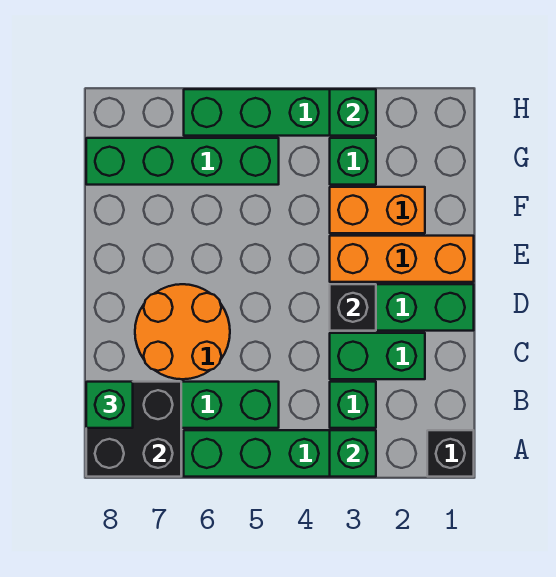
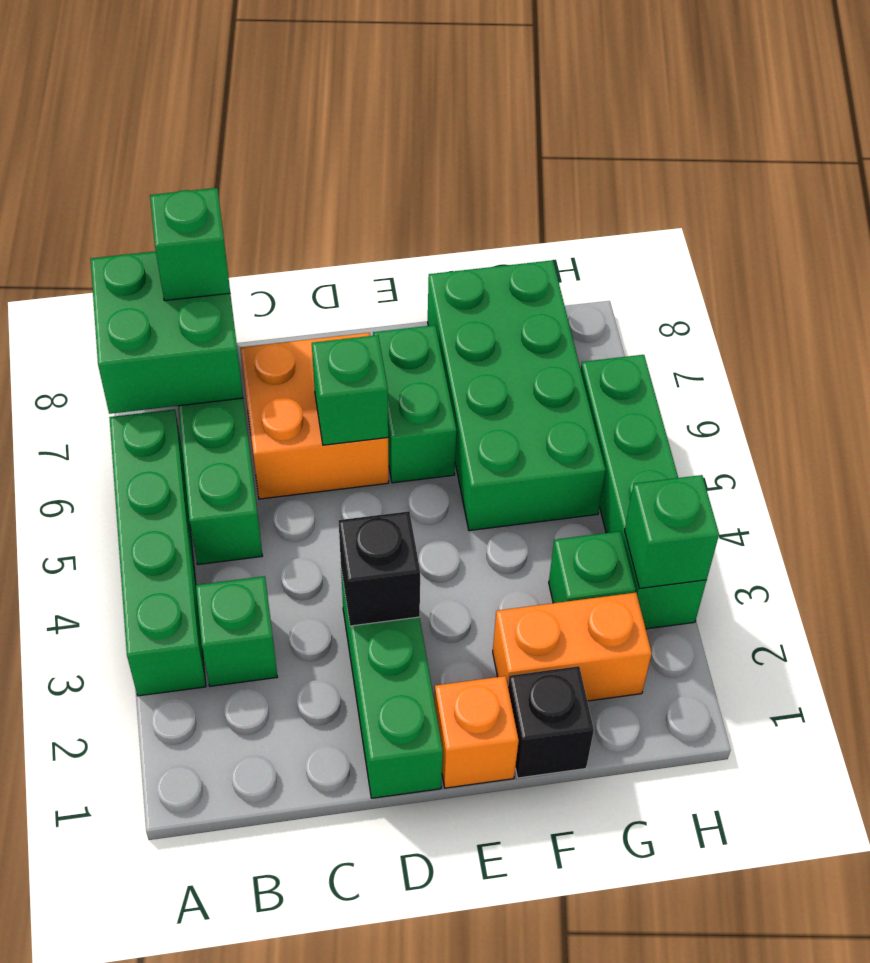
black 1x1 brick [427,430,474,477] -> black 1x1 brick moved to [508,666,594,778]
green 1x1 brick [330,430,376,477] -> green 1x1 brick moved to [312,335,388,445]
black 2x2 brick [86,382,181,477] -> green 2x2 brick [91,251,243,414]
green 1x2 brick [330,333,425,379] -> green 1x2 brick moved to [373,325,457,483]
orange 2x2 round brick [135,284,230,379] -> orange 2x2 brick [240,333,389,499]
orange 1x3 brick [330,236,474,282] -> orange 1x1 brick [434,676,519,788]
orange 1x2 brick [330,187,425,233] -> orange 1x2 brick turned to [493,593,652,701]
green 1x4 brick [86,138,279,185] -> green 2x4 brick [428,260,606,531]

